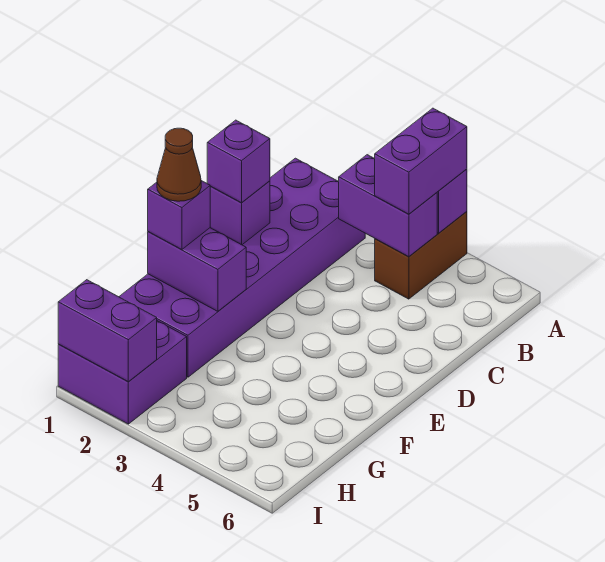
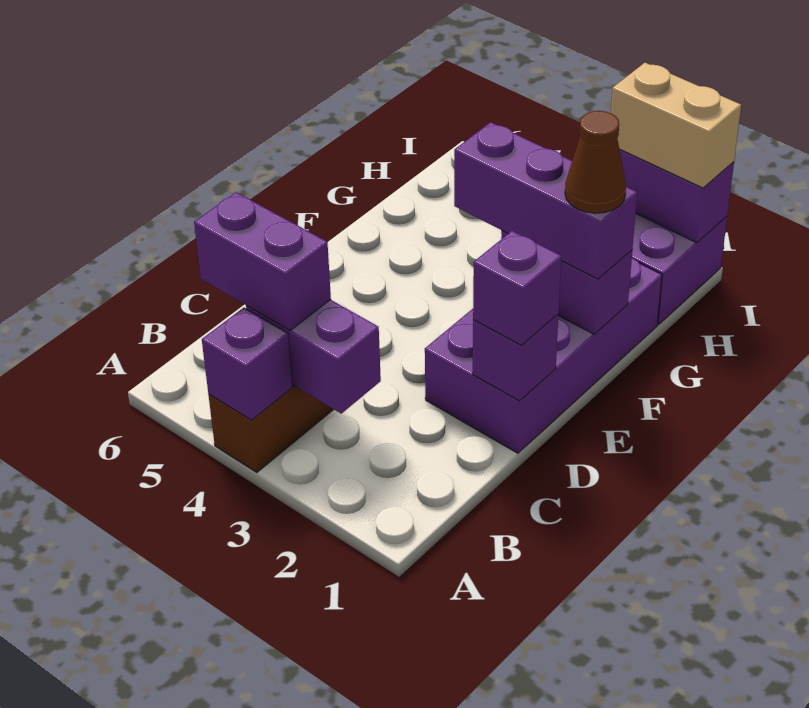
purple 1x2 brick [375,108,467,214] -> purple 1x2 brick turned to [194,192,331,331]
purple 2x6 brick [119,158,365,377] -> purple 2x4 brick [425,258,662,453]
purple 1x1 brick [148,181,210,249] -> purple 1x3 brick [454,122,637,279]
none -> tan 1x2 brick [611,63,741,188]

